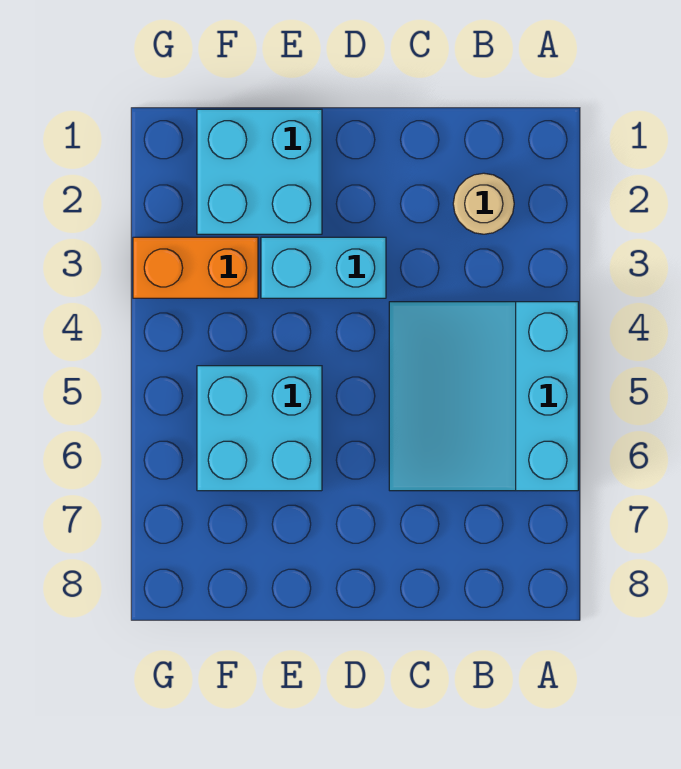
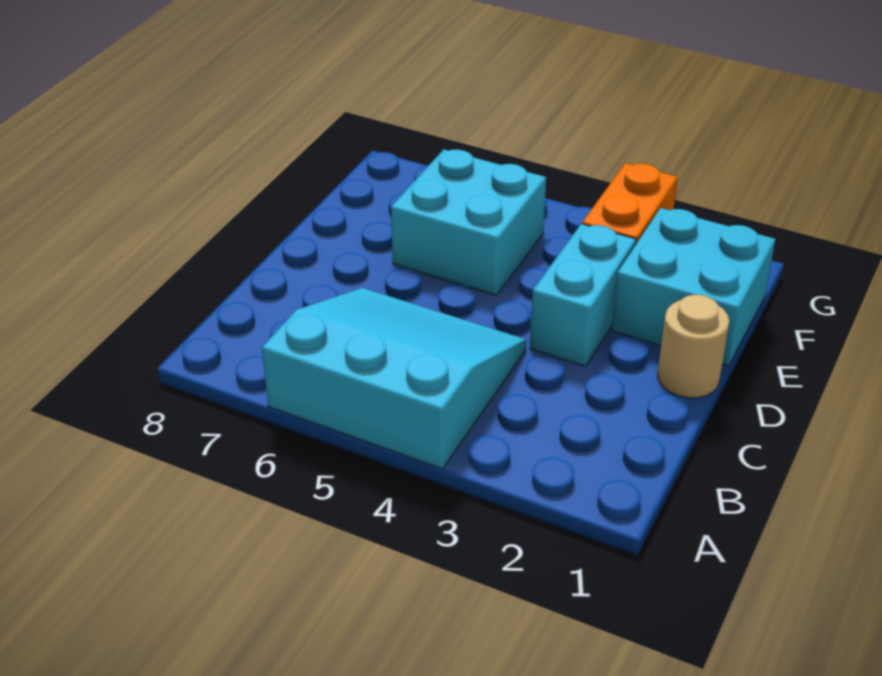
tan 1x1 round brick [453,173,514,234] -> tan 1x1 round brick moved to [658,295,729,398]

